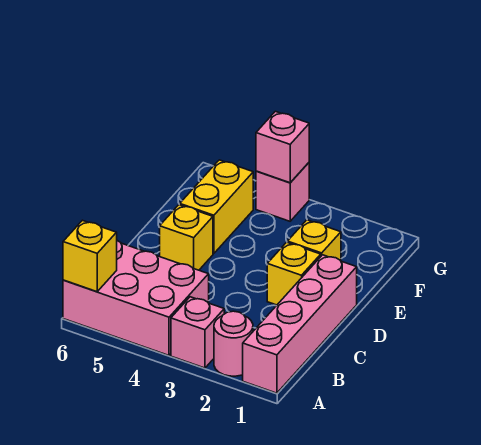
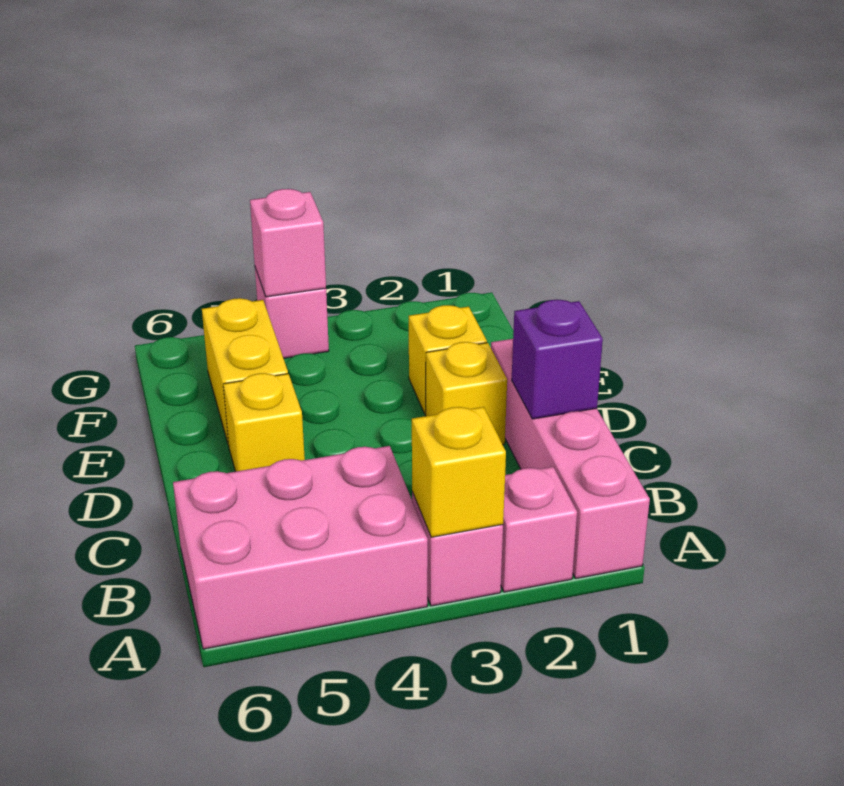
pink 1x1 round brick [214,311,253,376] -> pink 1x1 brick [501,467,577,592]
yellow 1x1 brick [63,220,117,292] -> yellow 1x1 brick moved to [412,407,506,537]
none -> purple 1x1 brick [512,300,603,419]

